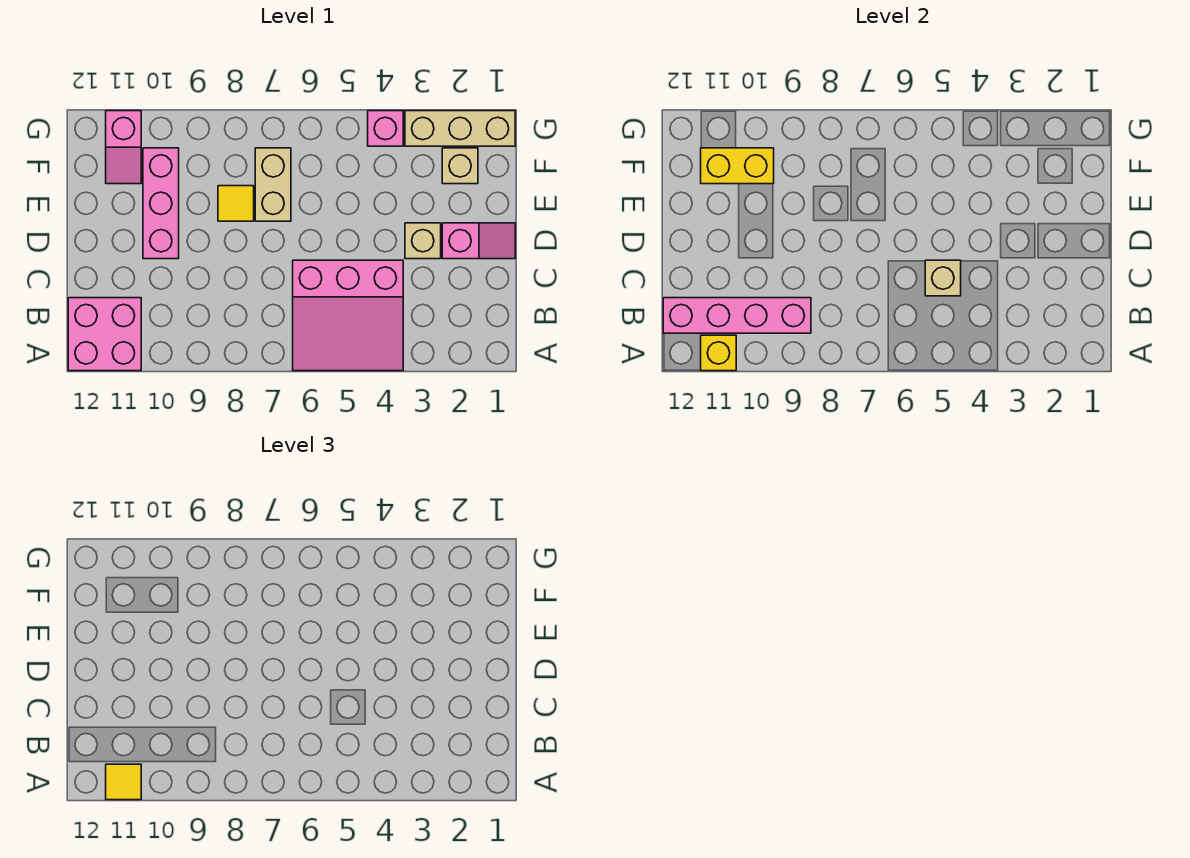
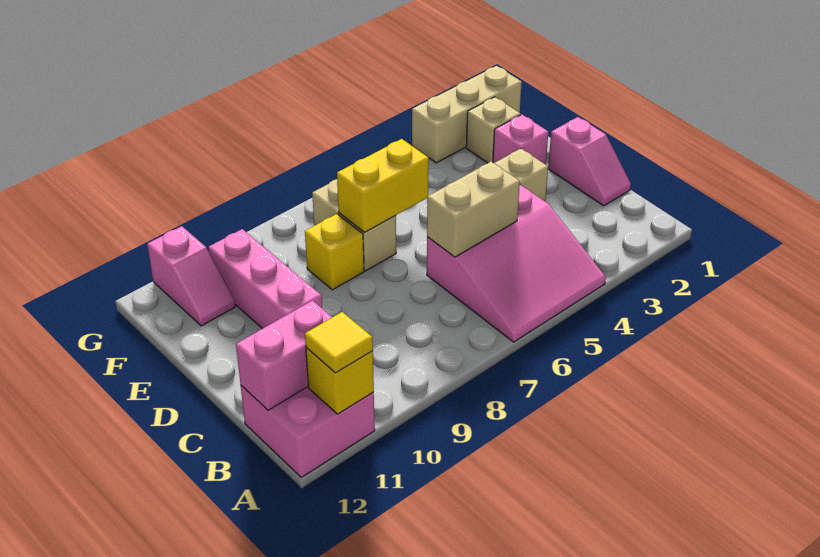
pink 1x4 brick [663,298,811,333] -> pink 1x2 brick [236,300,332,410]
tan 1x1 brick [925,260,961,296] -> tan 1x2 brick [427,161,520,257]
pink 1x2 slope [442,223,515,259] -> pink 1x2 slope turned to [548,117,631,206]
yellow 1x1 tile [218,186,254,221] -> yellow 1x1 brick [305,214,364,290]
yellow 1x2 brick [701,148,774,184] -> yellow 1x2 brick moved to [337,139,429,233]
pink 1x1 brick [368,111,403,146] -> pink 1x1 brick moved to [493,115,548,165]

